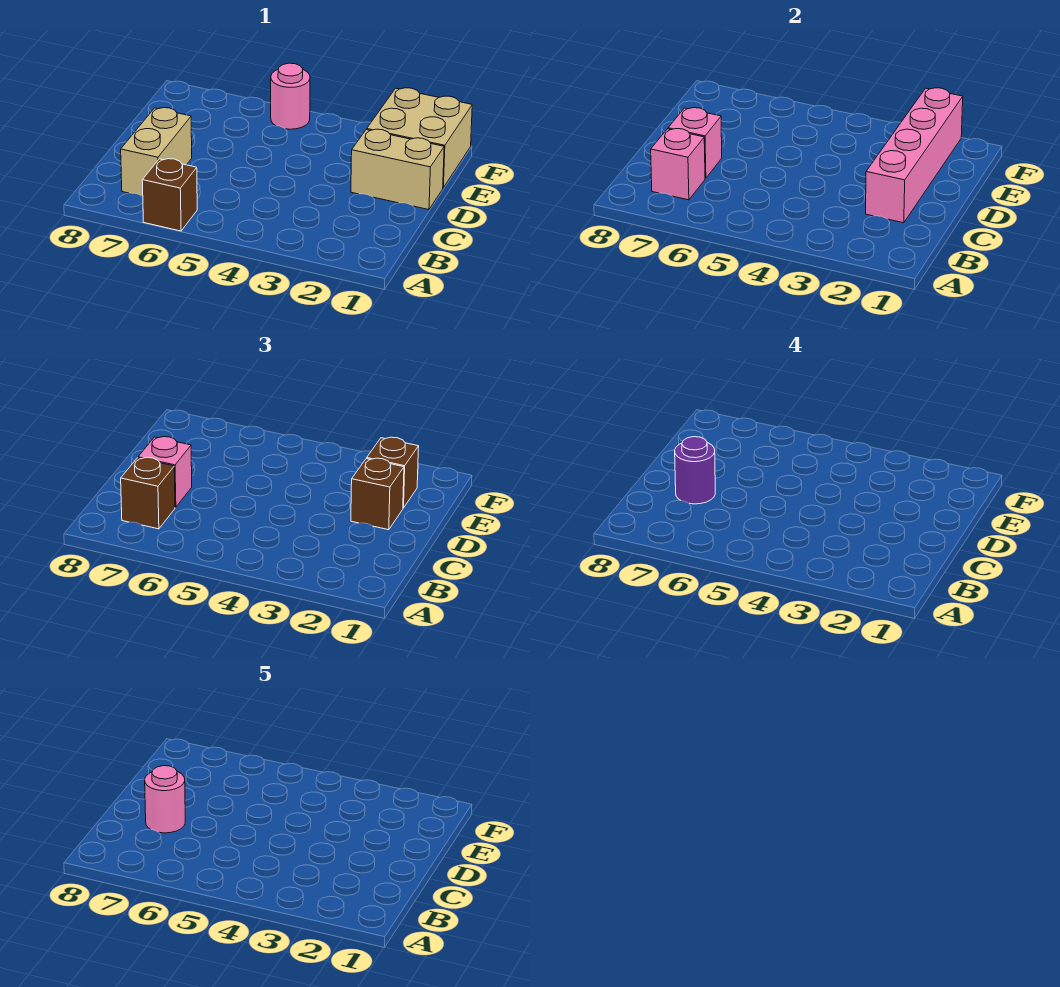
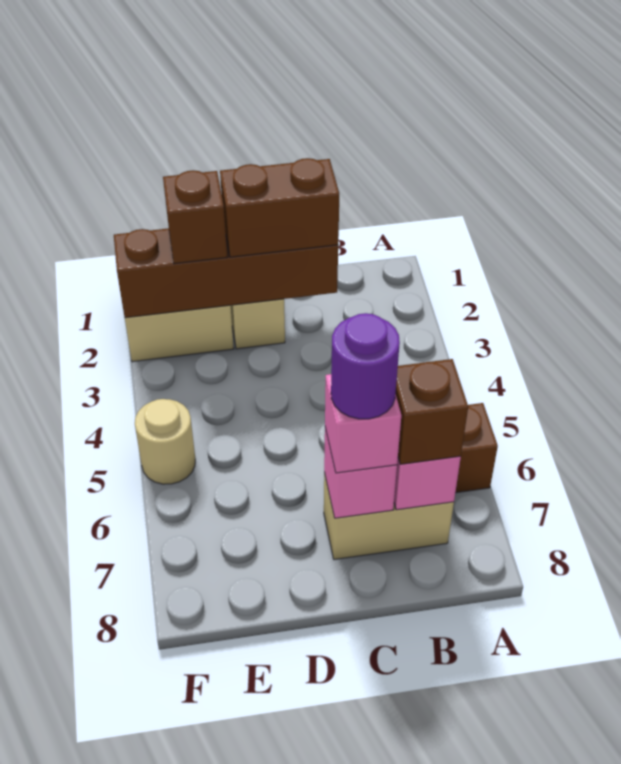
pink 1x4 brick [866,88,963,223] -> brown 1x4 brick [114,228,338,318]
pink 1x1 round brick [145,766,185,833] -> none
brown 1x1 brick [351,458,404,530] -> brown 1x2 brick [220,158,339,257]
pink 1x1 round brick [271,63,310,129] -> tan 1x1 round brick [135,399,195,484]

